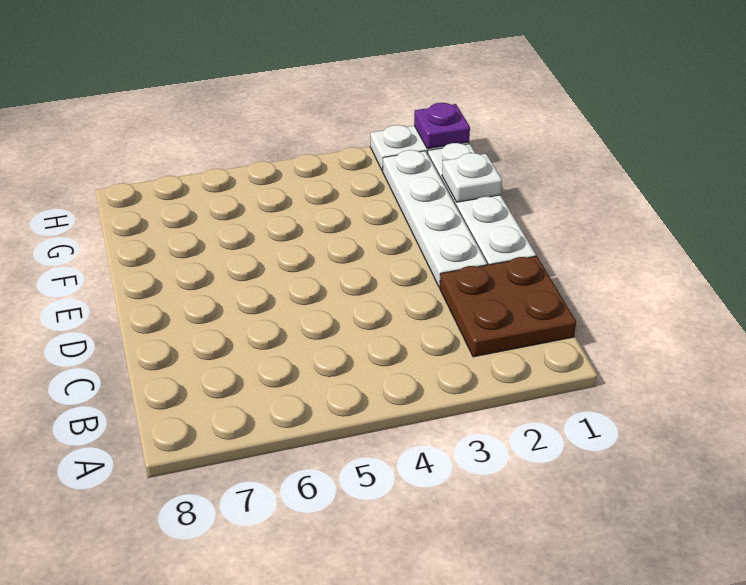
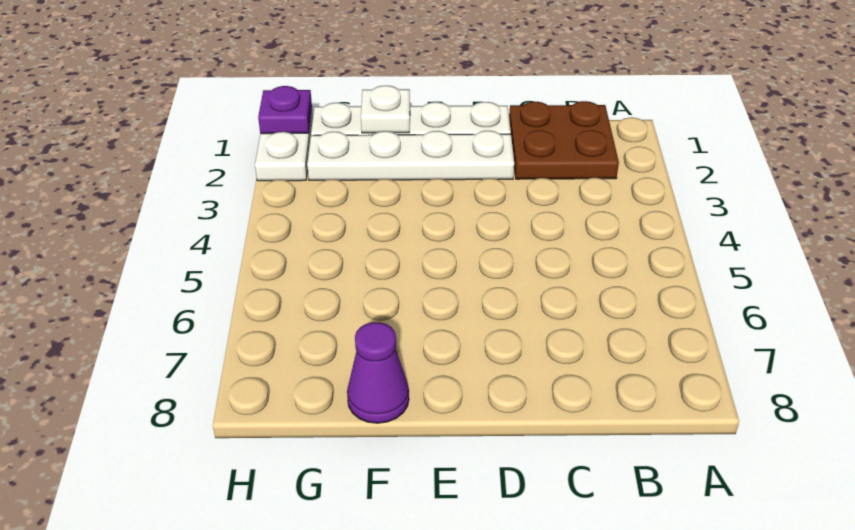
none -> purple 1x1 cone [347,322,409,423]

